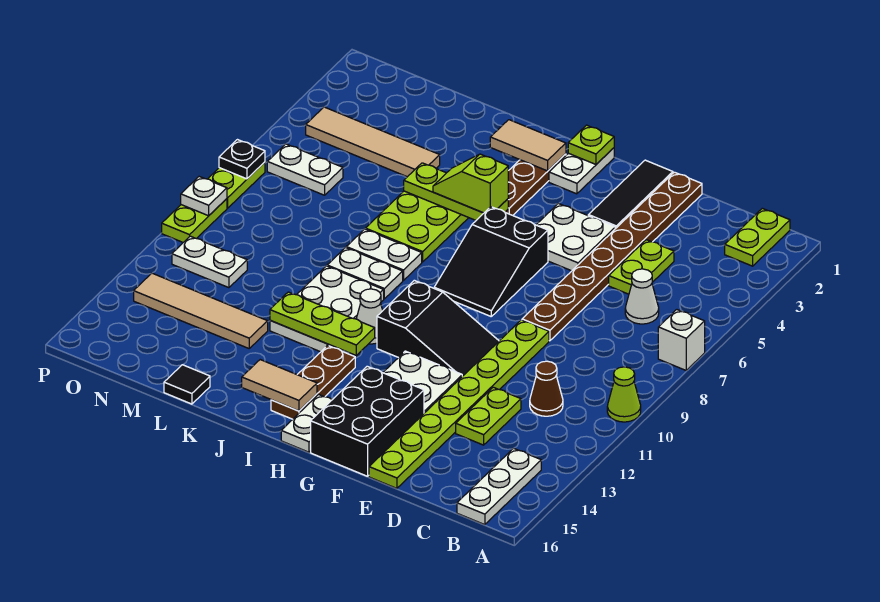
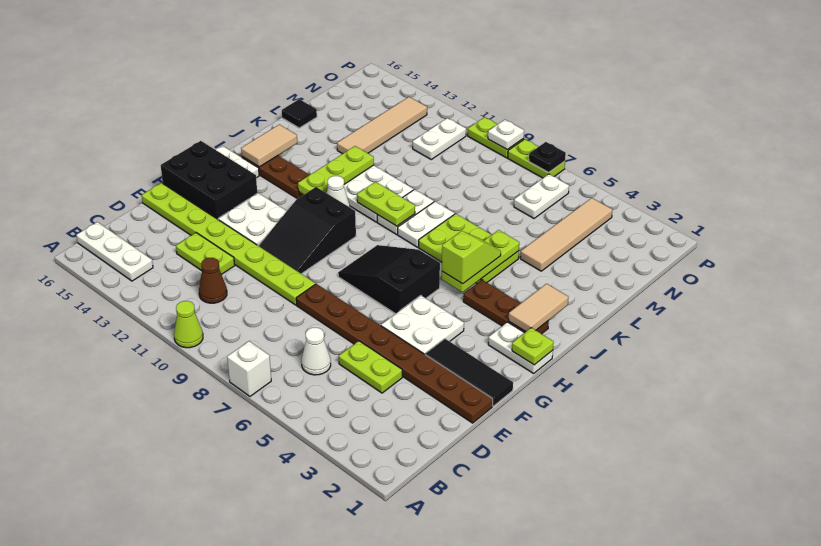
lime 1x2 plate [725,208,790,266] -> lime 1x2 plate moved to [357,182,415,226]

